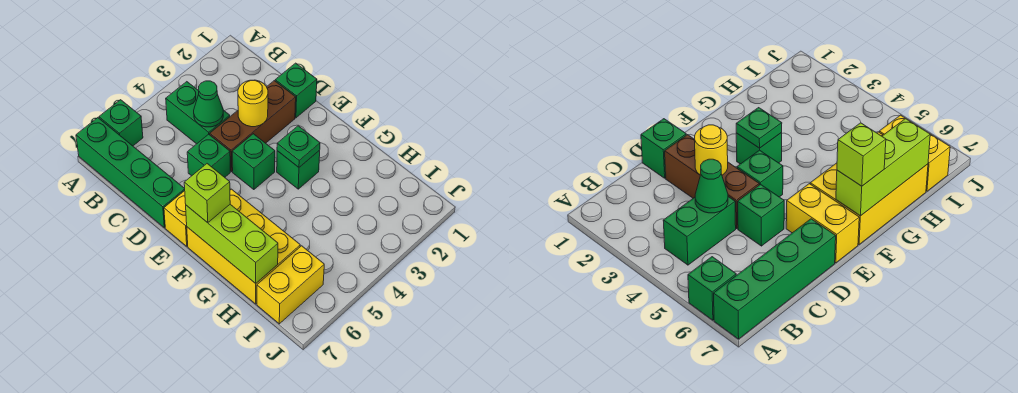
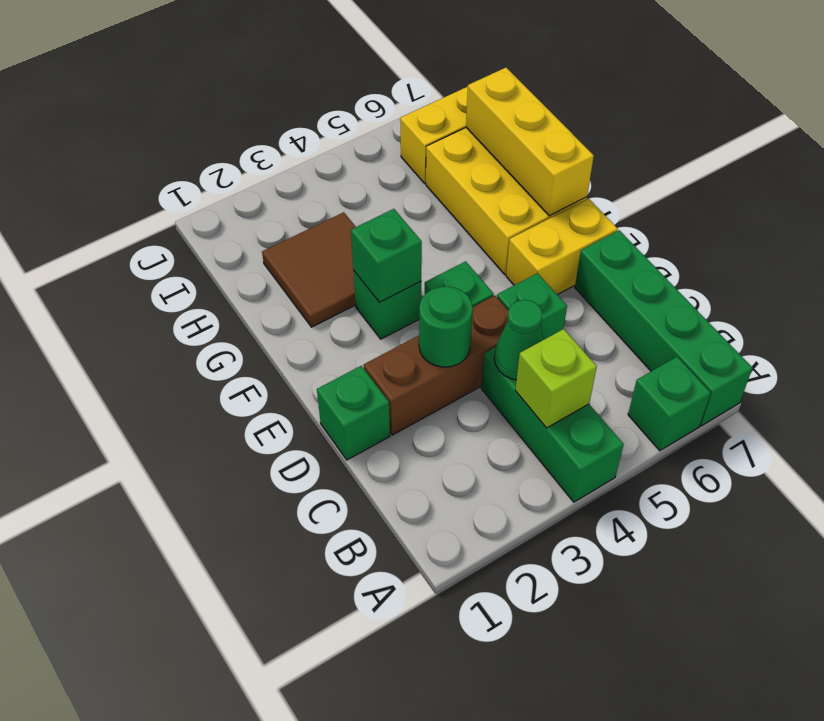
green 1x2 brick [166,82,230,144] -> green 1x3 brick [481,347,624,502]
yellow 1x1 round brick [238,80,268,127] -> green 1x1 round brick [419,286,473,367]
green 1x1 plate [277,126,320,167] -> green 1x1 brick [351,209,422,302]
lime 1x3 brick [186,204,278,283] -> yellow 1x3 brick [466,68,594,216]
lime 1x1 brick [184,164,230,223] -> lime 1x1 brick moved to [515,329,597,428]
none -> brown 2x2 tile [262,212,356,327]

